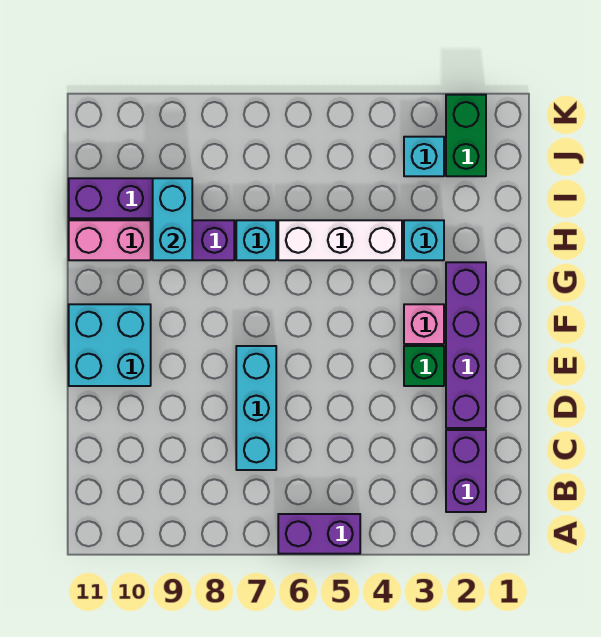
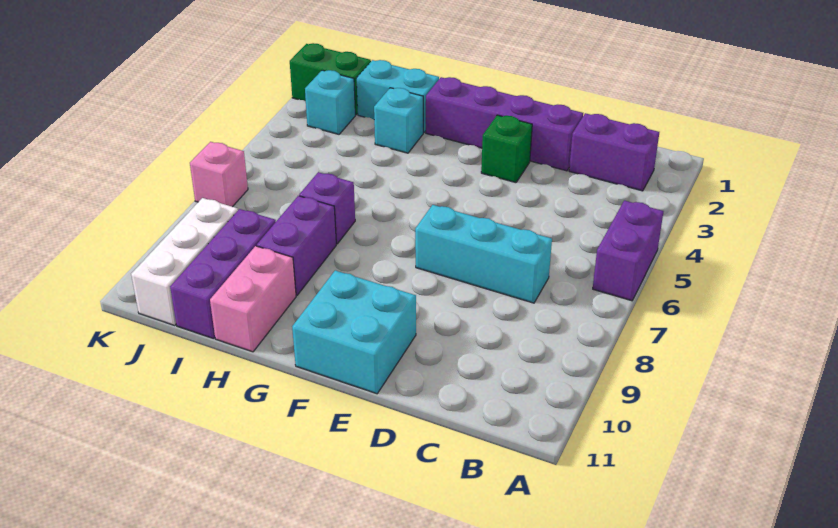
pink 1x1 brick [404,304,444,344] -> pink 1x1 brick moved to [190,142,248,207]
white 1x3 brick [278,220,402,260] -> white 1x3 brick moved to [131,198,238,325]
cyan 1x1 brick [236,220,276,260] -> purple 1x1 brick [299,172,355,244]
cyan 1x2 brick [153,178,192,260] -> cyan 1x2 brick moved to [357,60,439,133]

